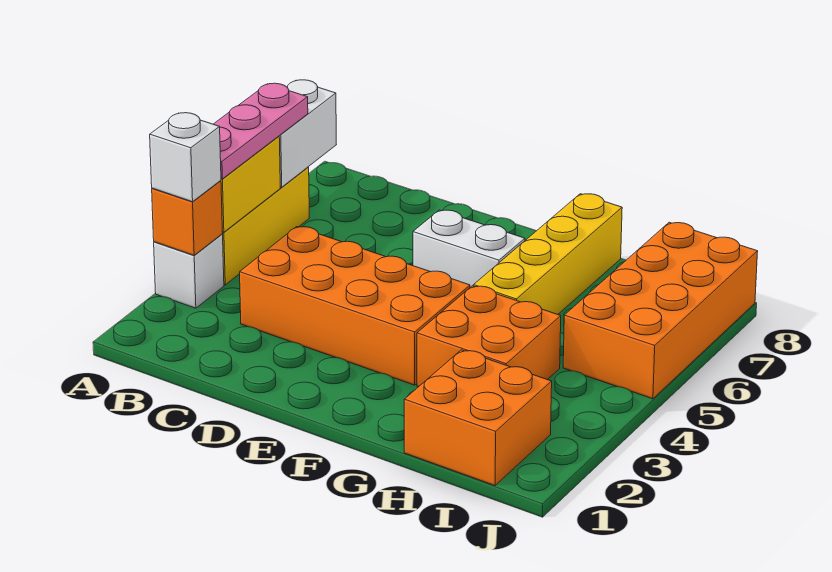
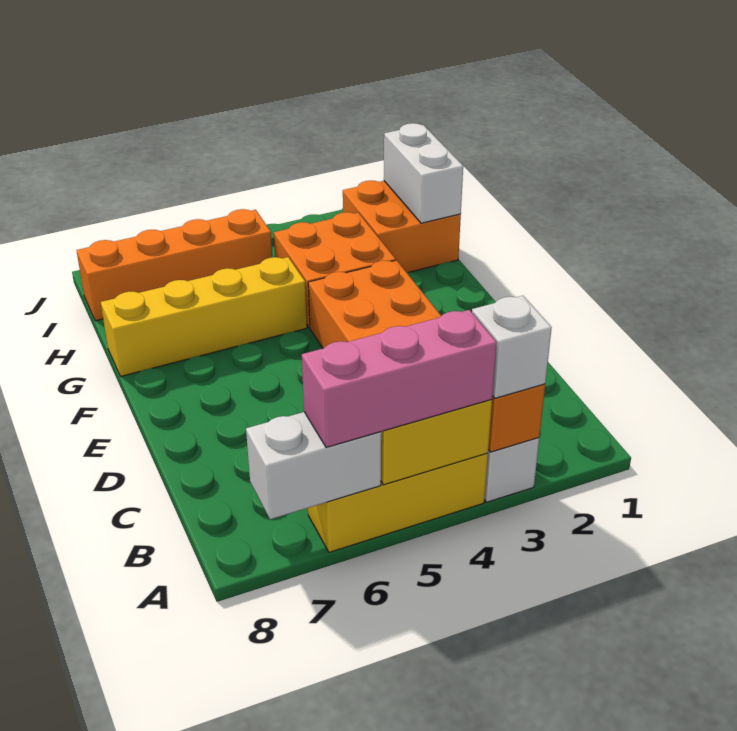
pink 1x3 plate [214,83,308,179] -> pink 1x3 brick [302,310,497,447]
white 1x2 brick [413,210,525,287] -> white 1x2 brick moved to [384,123,463,223]
orange 2x4 brick [563,222,758,399] -> orange 1x4 brick [76,209,272,321]

